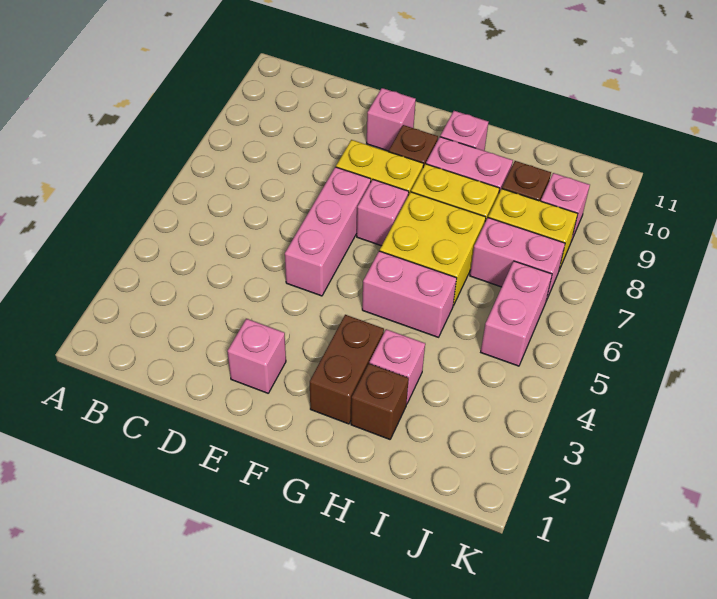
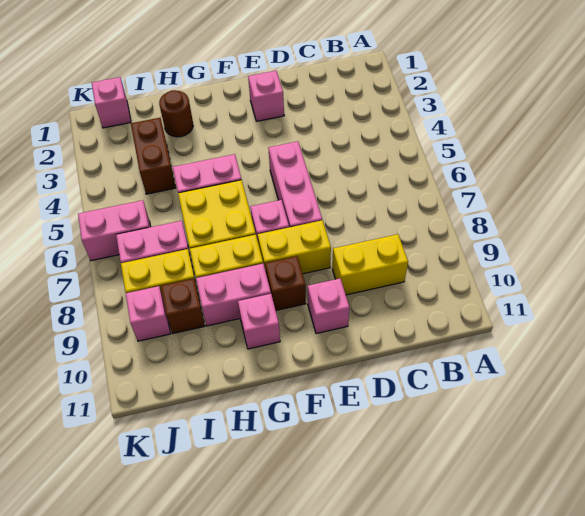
none -> yellow 1x2 brick [332,234,408,295]
brown 1x2 brick [310,315,384,424] -> brown 1x2 brick moved to [131,118,176,194]
brown 1x1 brick [351,364,409,439] -> brown 1x1 round brick [159,90,193,137]
pink 1x1 brick [369,329,425,404] -> pink 1x1 brick moved to [92,77,131,128]
pink 1x2 brick [481,261,552,366] -> pink 1x2 brick turned to [78,200,151,261]

